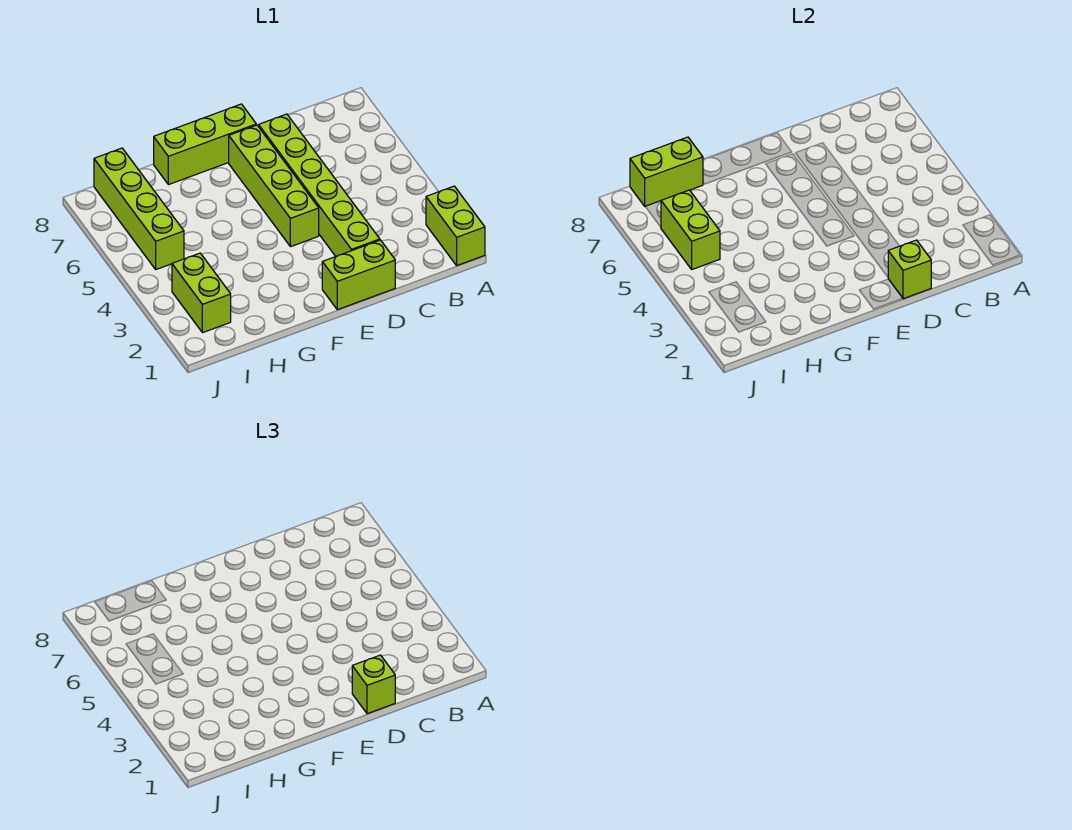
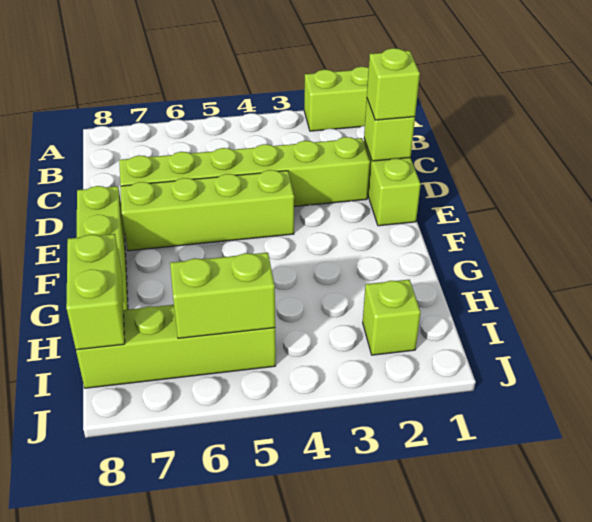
lime 1x2 brick [172,253,231,333] -> lime 1x1 brick [363,280,421,355]

